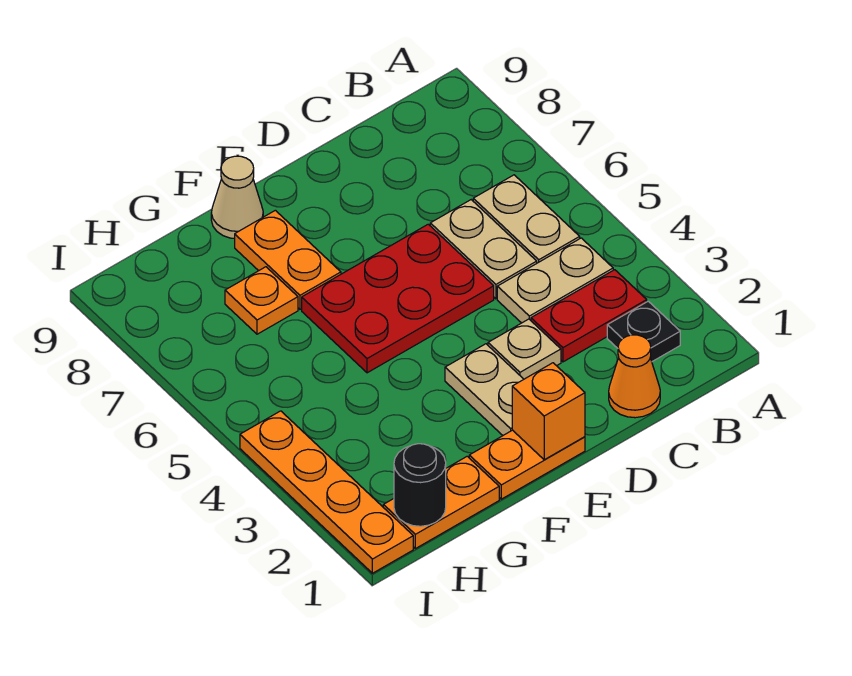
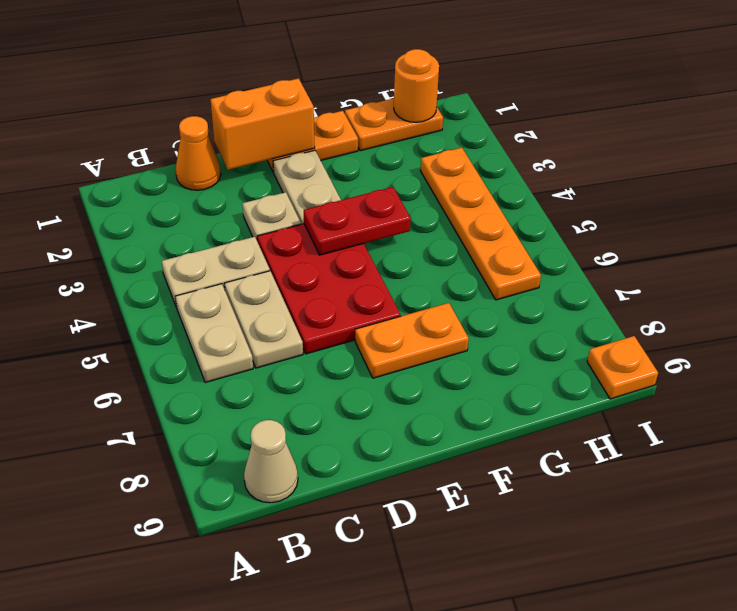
black 1x1 plate [607,301,680,361] -> none
red 1x2 plate [531,270,647,362] -> red 1x2 plate moved to [304,187,411,255]
red 2x3 plate [302,224,494,373] -> red 2x3 plate turned to [257,224,401,354]
orange 1x1 brick [512,363,585,460] -> orange 1x2 brick [211,78,315,170]
orange 1x2 plate [235,210,341,309] -> orange 1x2 plate turned to [355,303,469,378]
tan 1x1 cone [211,156,263,239] -> tan 1x1 cone moved to [244,420,298,503]
orange 1x1 plate [225,267,298,334] -> orange 1x1 plate moved to [587,336,658,399]
black 1x1 round brick [394,444,446,526] -> orange 1x1 round brick [394,49,439,122]
orange 1x4 plate [240,411,413,573] -> orange 1x4 plate moved to [421,148,541,300]

